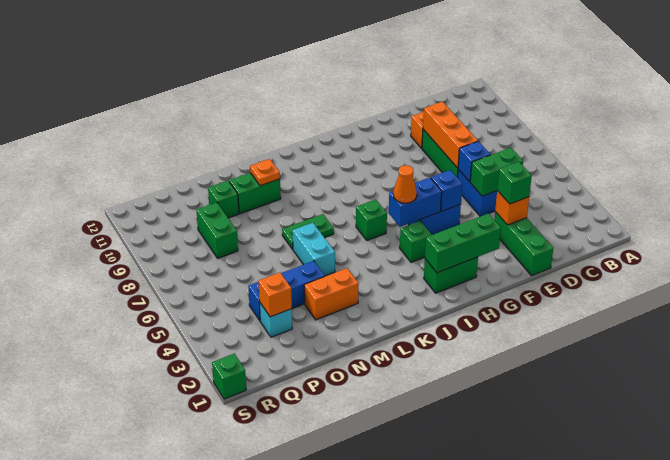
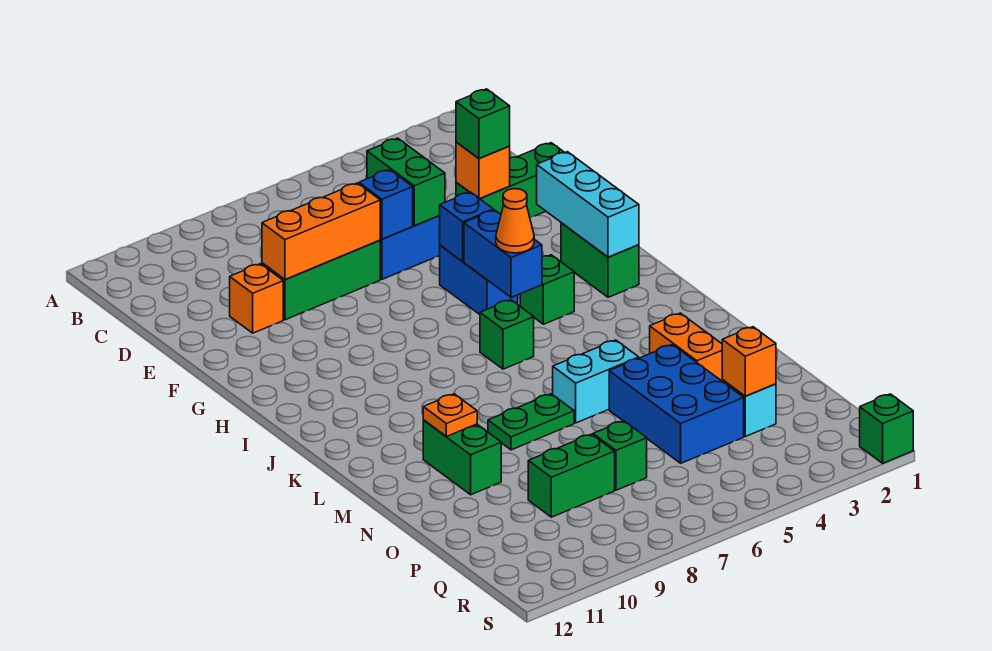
green 1x3 brick [425,213,501,273] -> cyan 1x3 brick [537,152,639,257]
green 1x2 plate [282,214,334,249] -> green 1x2 plate turned to [488,394,574,450]
blue 1x3 brick [248,261,325,320] -> blue 2x3 brick [609,345,744,463]
green 1x1 brick [208,181,239,218] -> green 1x1 brick moved to [593,421,647,490]

